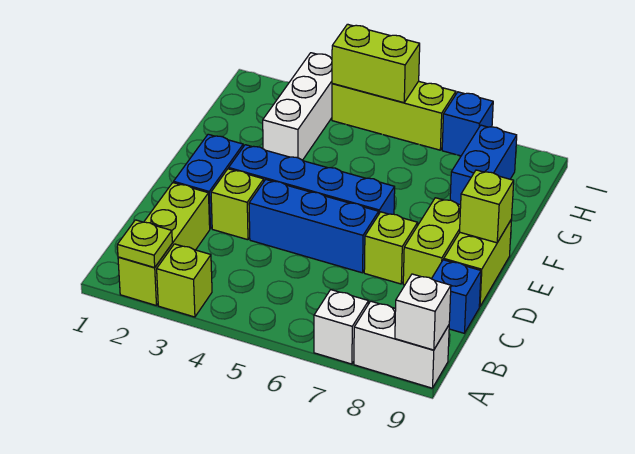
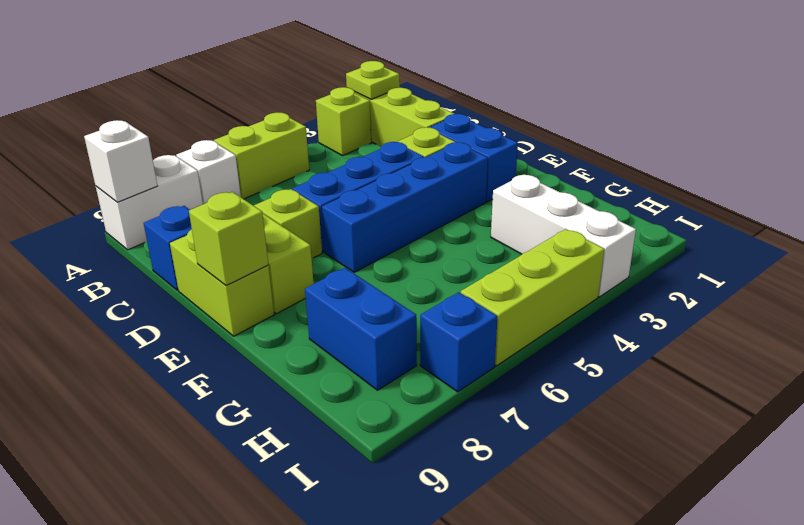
lime 1x2 brick [332,24,420,103] -> lime 1x2 brick moved to [214,112,309,199]

